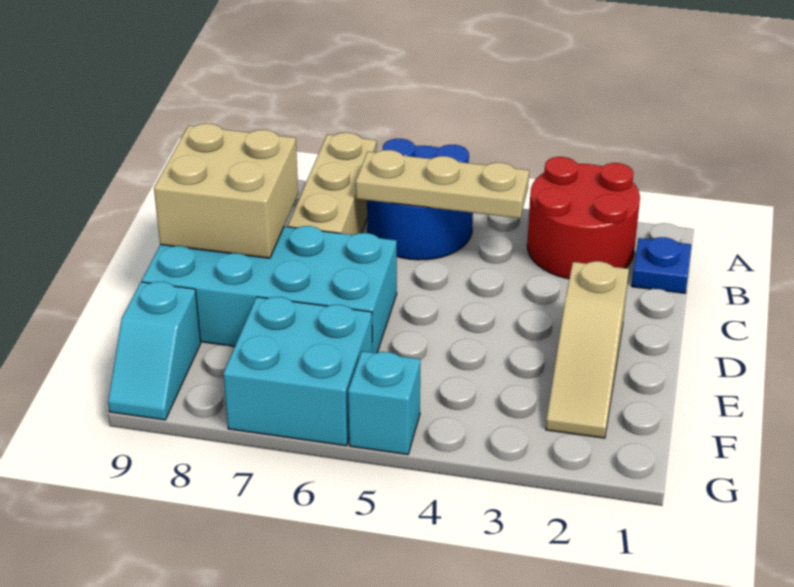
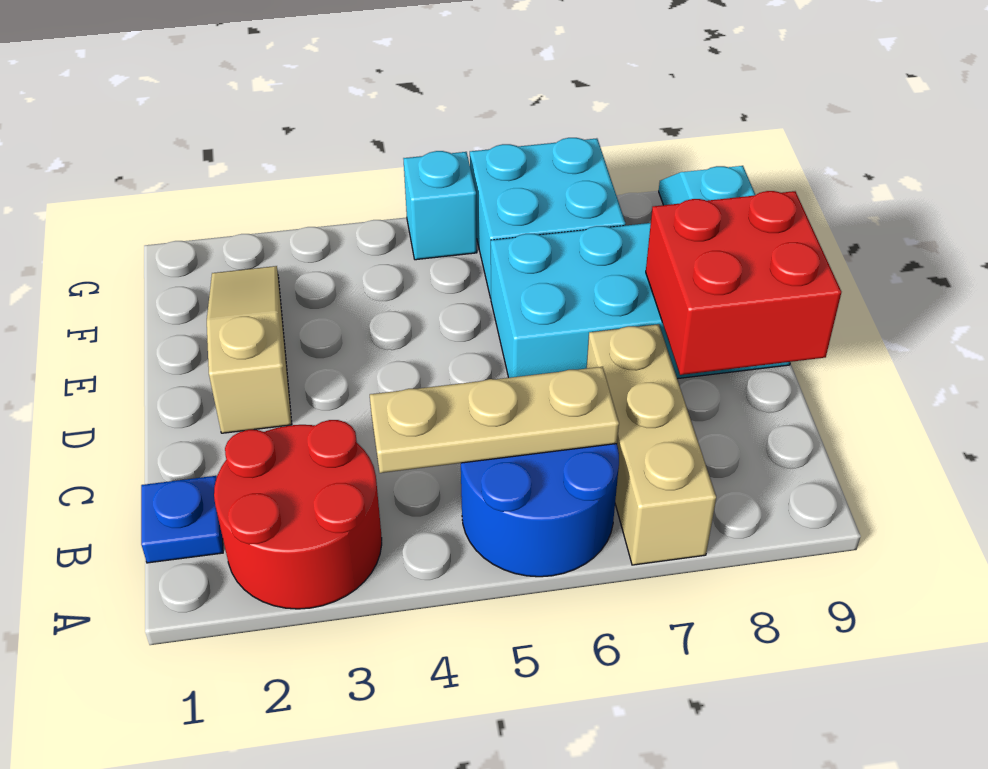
tan 2x2 brick [154,123,298,258] -> red 2x2 brick [646,191,841,375]

